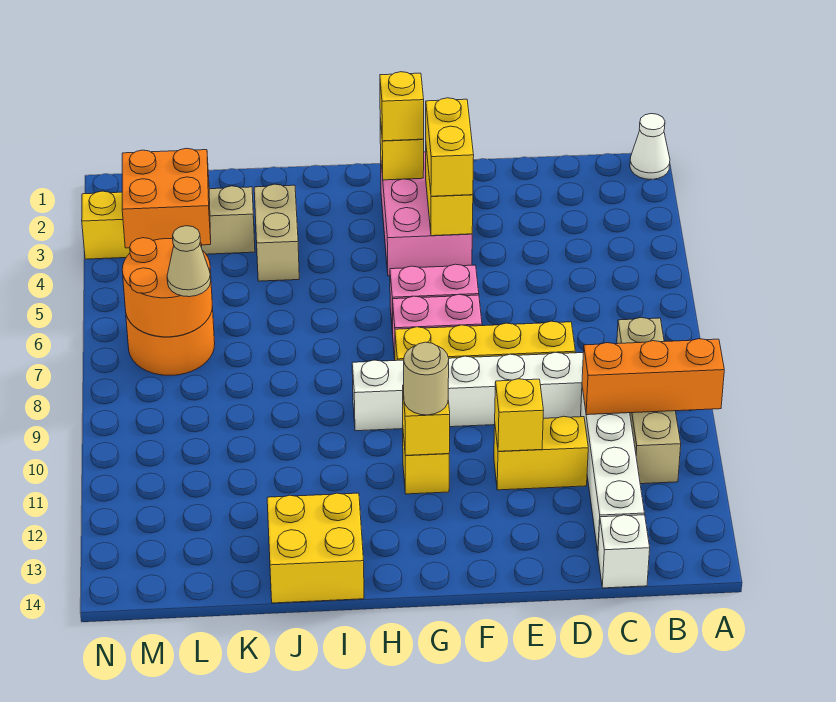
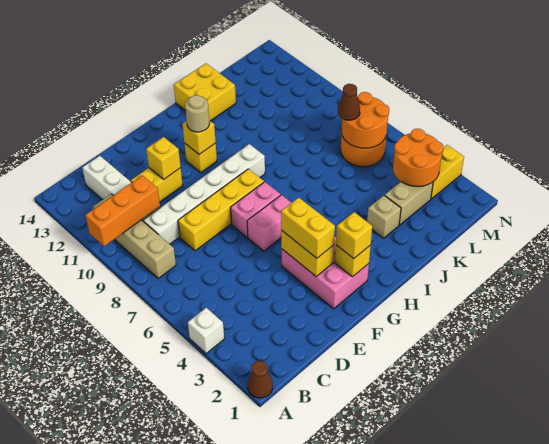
white 1x1 cone [630,114,670,179] -> brown 1x1 cone [248,361,273,398]
white 1x1 brick [598,515,650,588] -> white 1x1 brick moved to [188,308,224,354]
tan 1x2 brick [254,184,299,281] -> tan 1x1 brick [367,196,401,238]
orange 2x2 brick [122,148,211,248] -> orange 2x2 round brick [393,129,443,187]
tan 1x1 cone [167,226,211,297] -> brown 1x1 cone [338,84,360,120]

